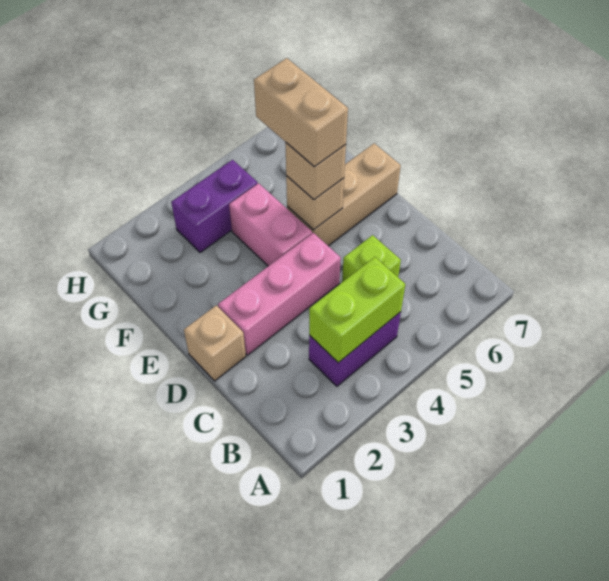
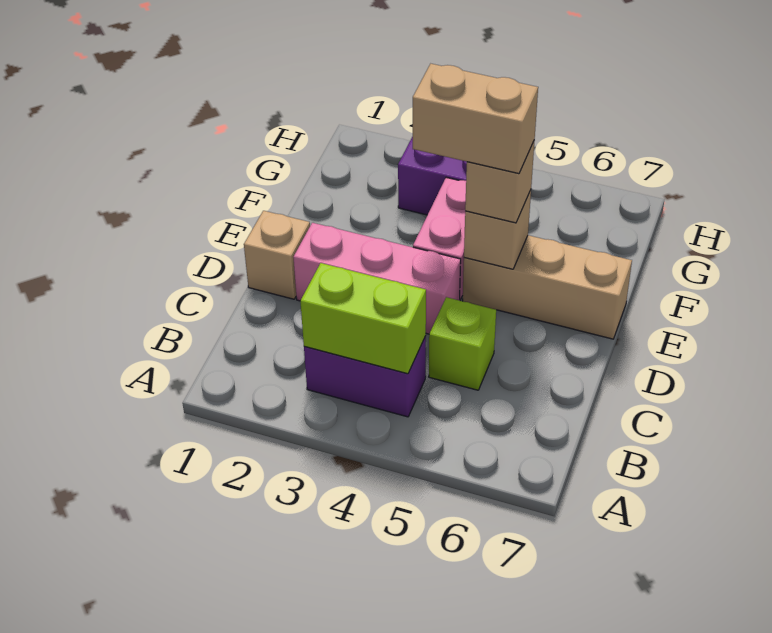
tan 1x2 brick [254,58,348,167] -> tan 1x2 brick turned to [413,64,538,174]

